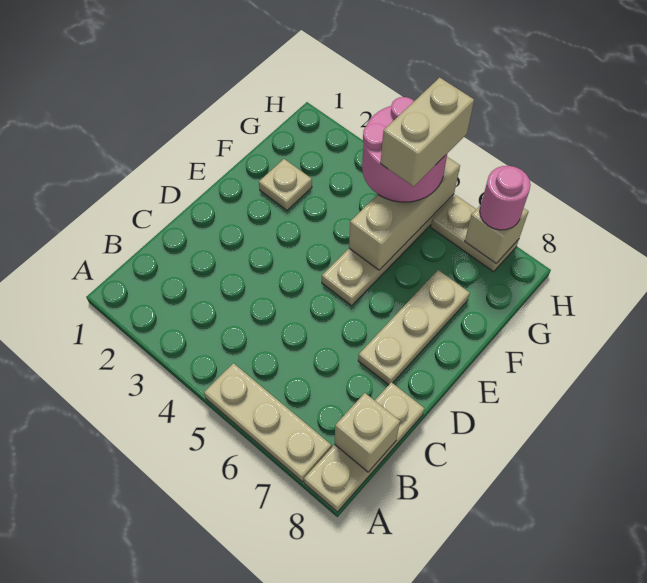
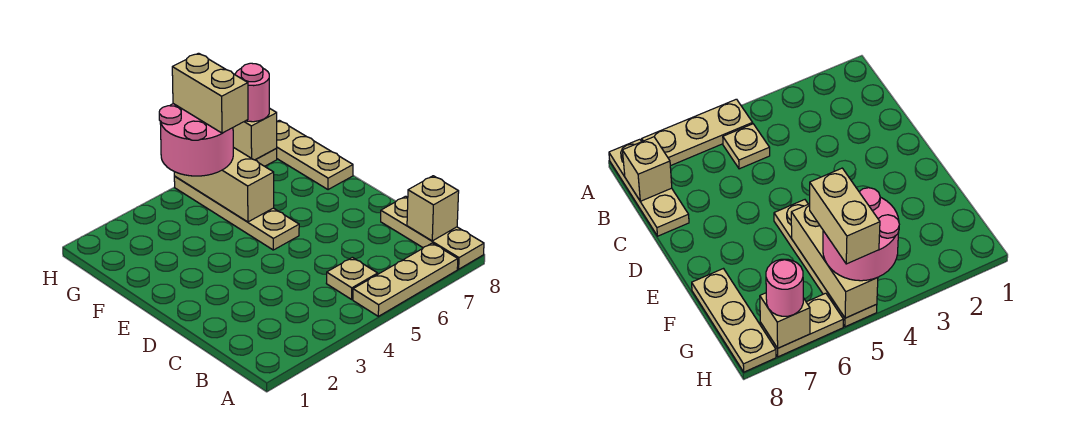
tan 1x3 plate [358,270,470,385] -> tan 1x3 plate moved to [276,120,353,190]
tan 1x1 plate [259,159,312,210] -> tan 1x1 plate moved to [326,257,378,299]

